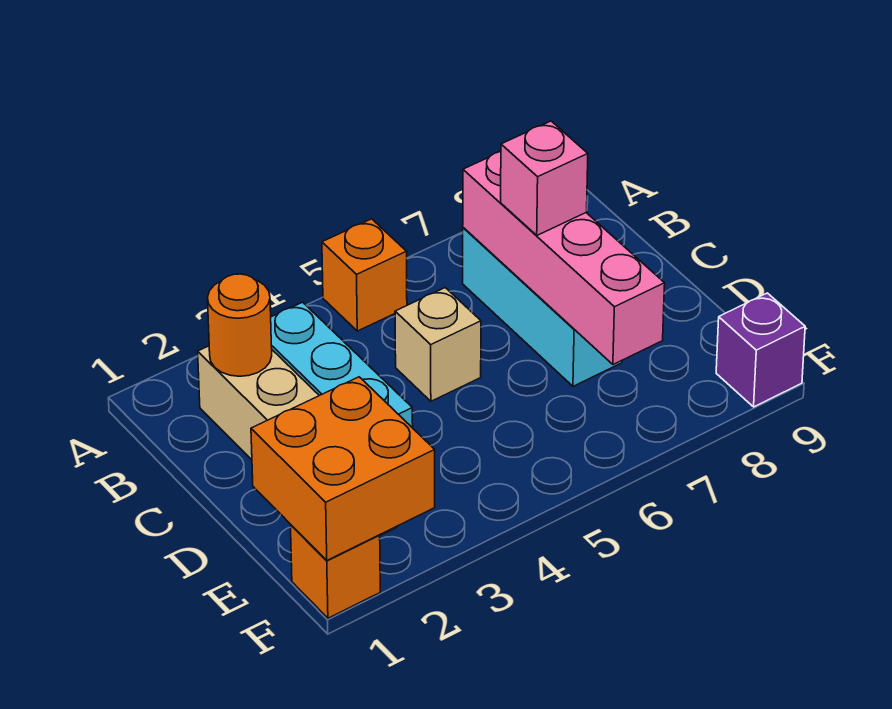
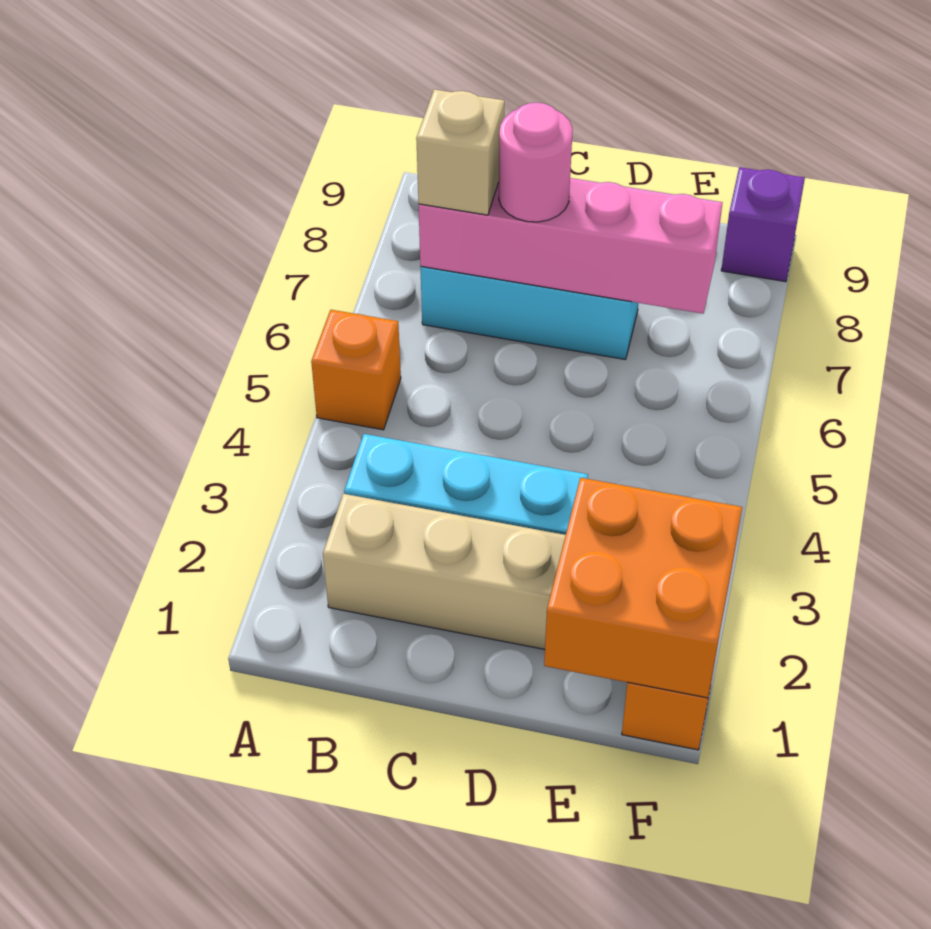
orange 1x1 round brick [208,274,272,376] -> none
tan 1x1 brick [395,288,481,401] -> tan 1x1 brick moved to [416,89,504,215]
pink 1x1 brick [501,121,588,235] -> pink 1x1 round brick [499,103,573,222]

